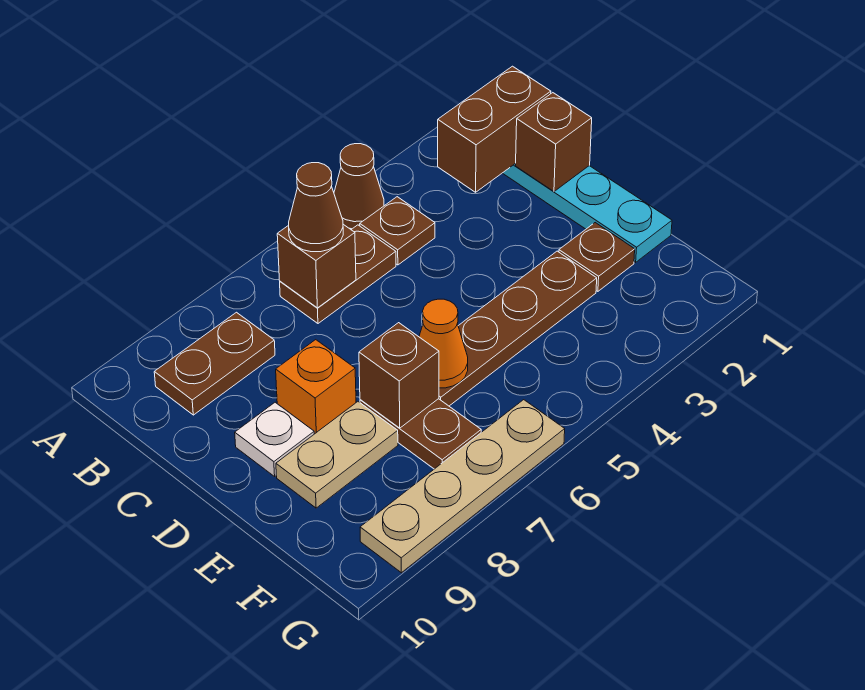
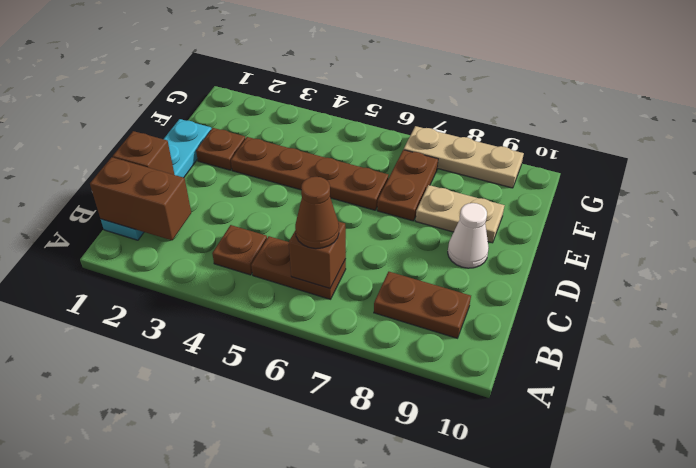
brown 1x1 cone [334,144,384,229] -> none
orange 1x1 brick [276,340,356,434] -> none
white 1x1 plate [235,402,314,476] -> white 1x1 cone [448,203,489,268]
orange 1x1 cone [419,299,468,388] -> none
brown 1x1 brick [359,323,439,428] -> none
tan 1x4 plate [360,400,565,573] -> tan 1x3 plate [404,126,524,188]

